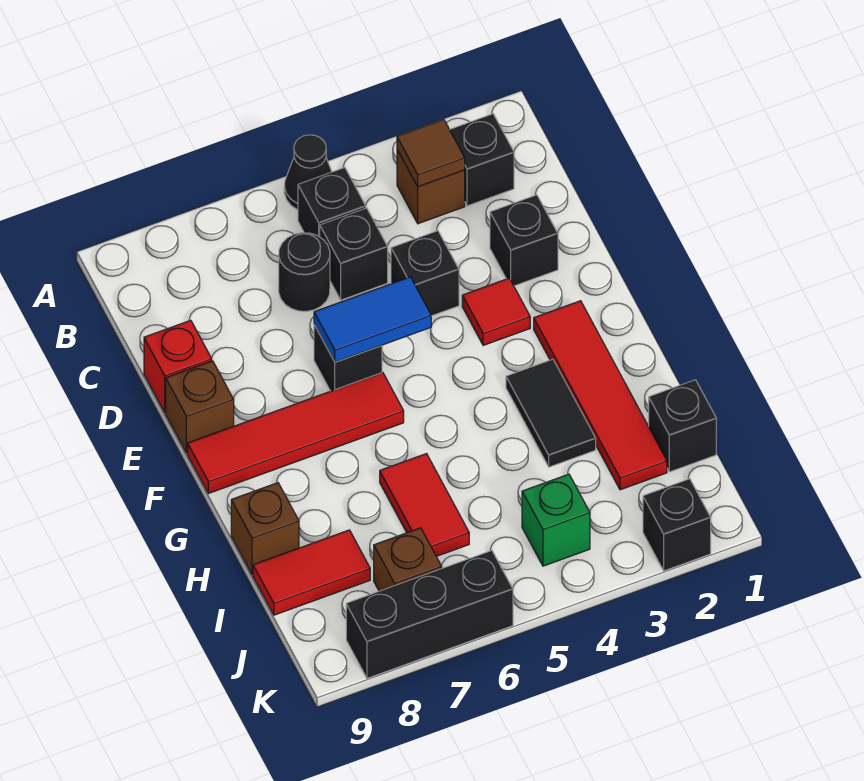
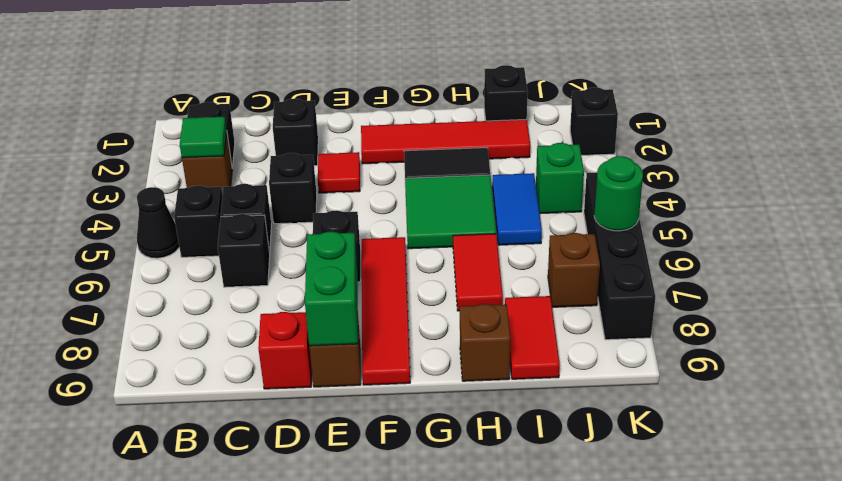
brown 1x1 tile [397,119,465,187] -> green 1x1 tile [180,117,227,158]
black 1x1 round brick [279,233,330,311] -> black 1x1 brick [218,214,270,287]
blue 1x2 tile [314,277,431,362] -> blue 1x2 tile moved to [492,173,542,245]
none -> green 1x2 brick [305,232,358,346]
none -> green 2x2 tile [405,175,496,249]
red 1x2 tile [380,454,469,556] -> red 1x2 tile turned to [453,234,503,311]
black 1x3 brick [346,551,513,678] -> black 1x4 brick [584,172,655,340]
none -> green 1x1 round brick [594,156,643,231]

